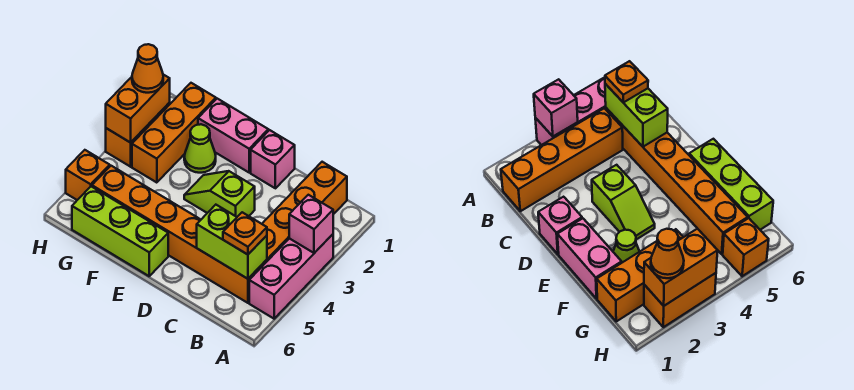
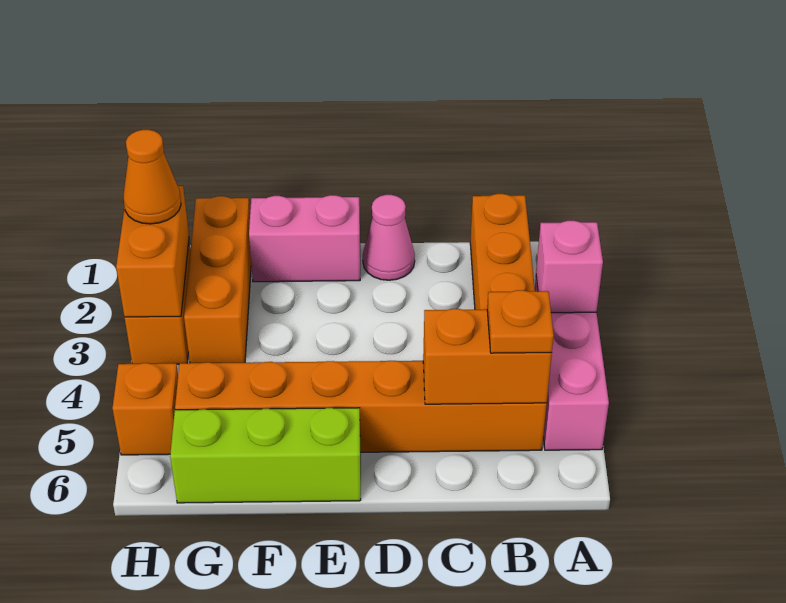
lime 1x2 brick [197,205,267,279] -> orange 1x2 brick [423,309,552,404]
pink 1x1 brick [251,130,295,188] -> pink 1x1 cone [363,195,415,280]
lime 1x2 slope [184,171,255,217] -> none
lime 1x1 cone [184,124,216,173] -> none

